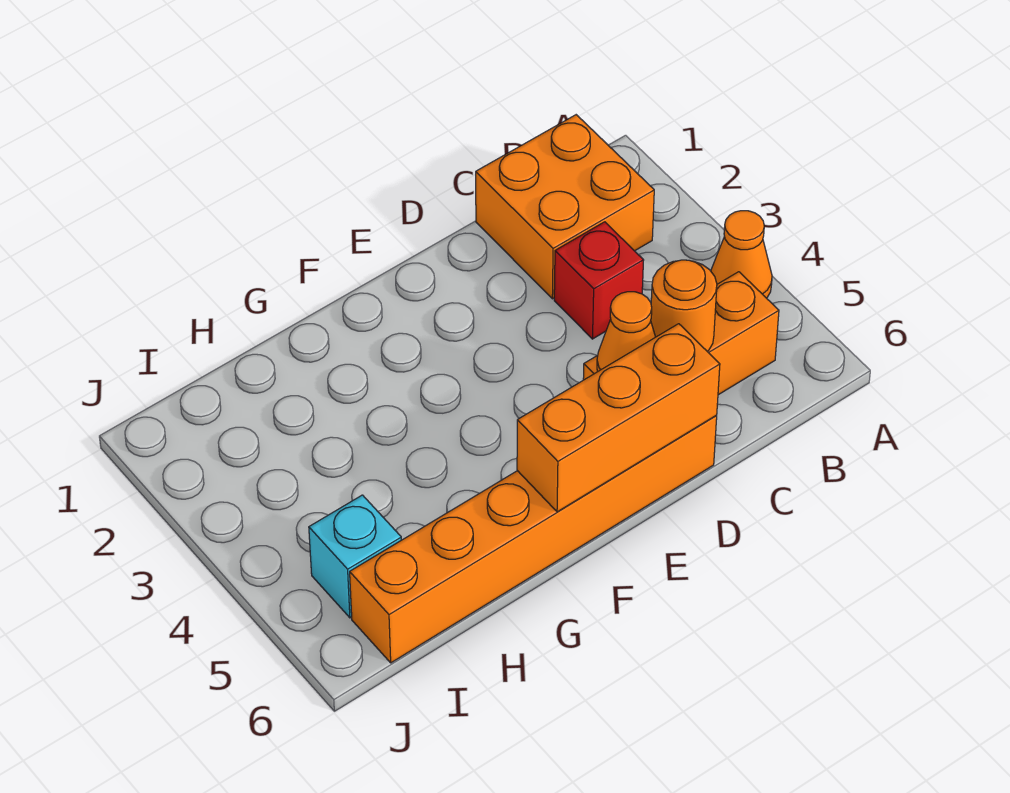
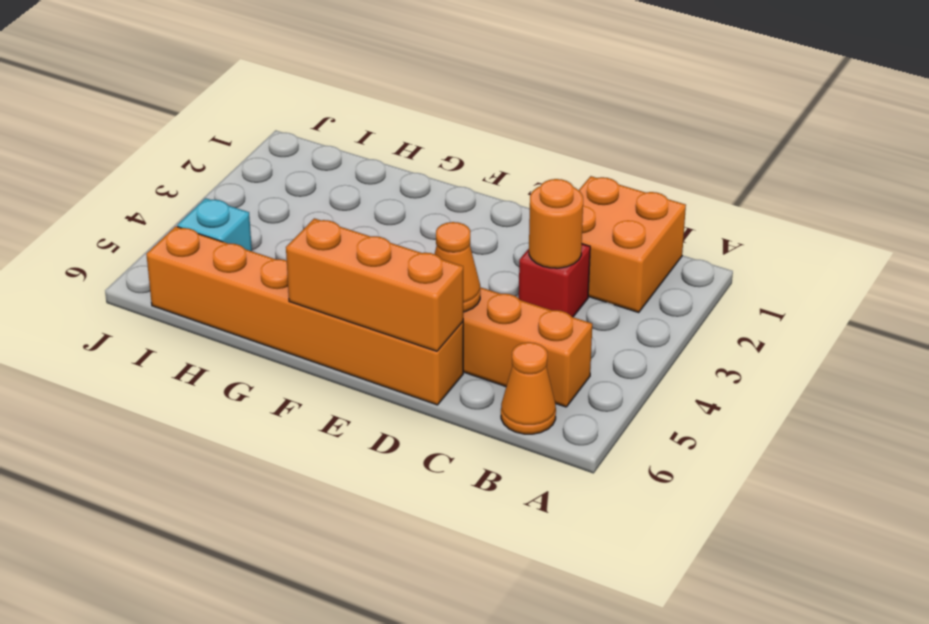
orange 1x1 cone [711,211,772,298] -> orange 1x1 cone moved to [501,342,556,434]
orange 1x1 round brick [651,260,717,351] -> orange 1x1 round brick moved to [529,179,583,268]

